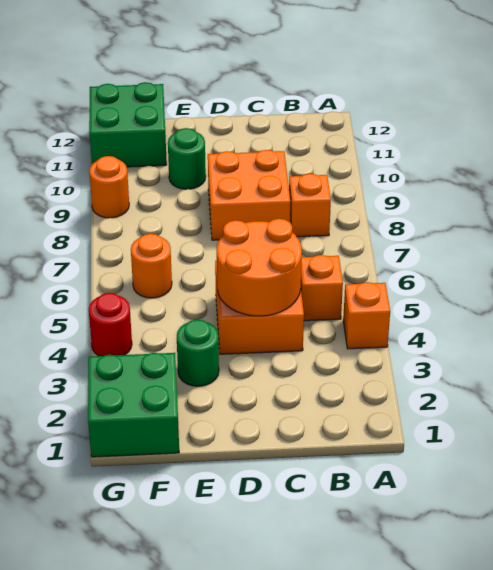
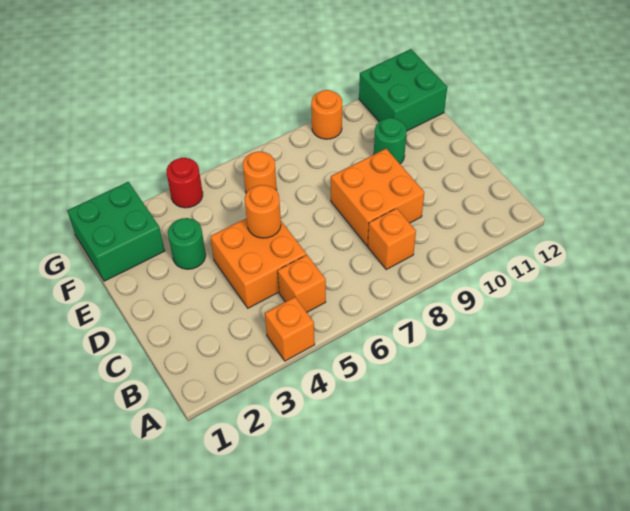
orange 2x2 round brick [217,219,302,316] -> orange 1x1 round brick [245,185,281,238]

